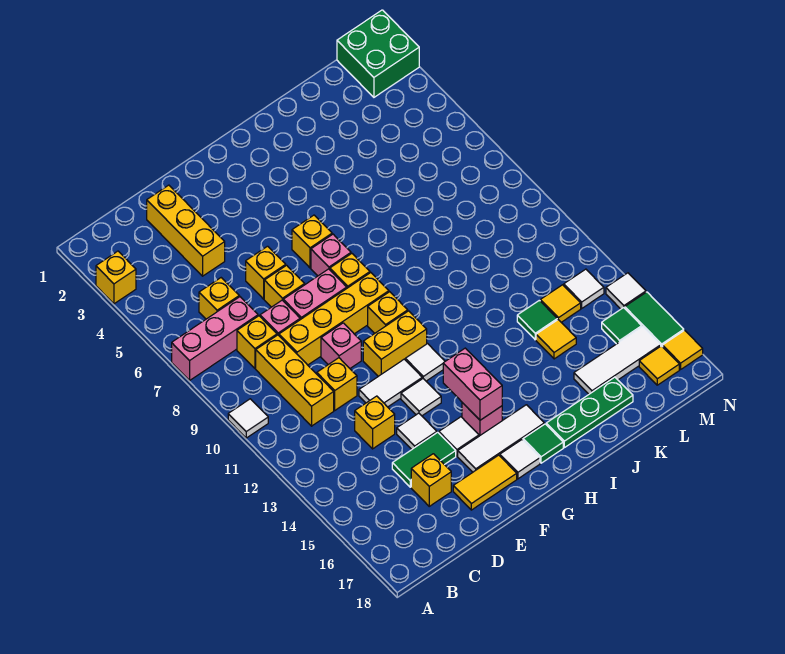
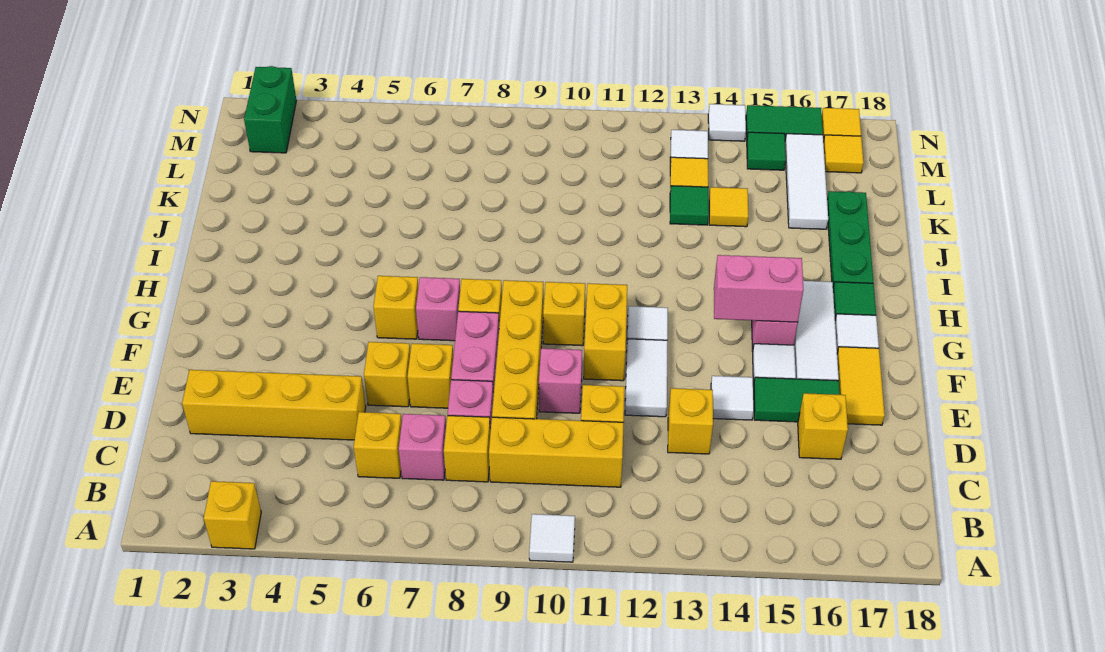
pink 1x3 brick [172,297,258,380] -> pink 1x1 brick [399,414,446,480]
yellow 1x3 brick [147,185,225,276] -> yellow 1x4 brick [182,370,366,440]
green 1x2 tile [392,432,456,487] -> green 1x2 tile turned to [753,377,840,422]
white 1x1 tile [401,379,441,416] -> none
green 2x2 brick [337,10,419,97] -> green 1x2 brick [244,66,296,153]

